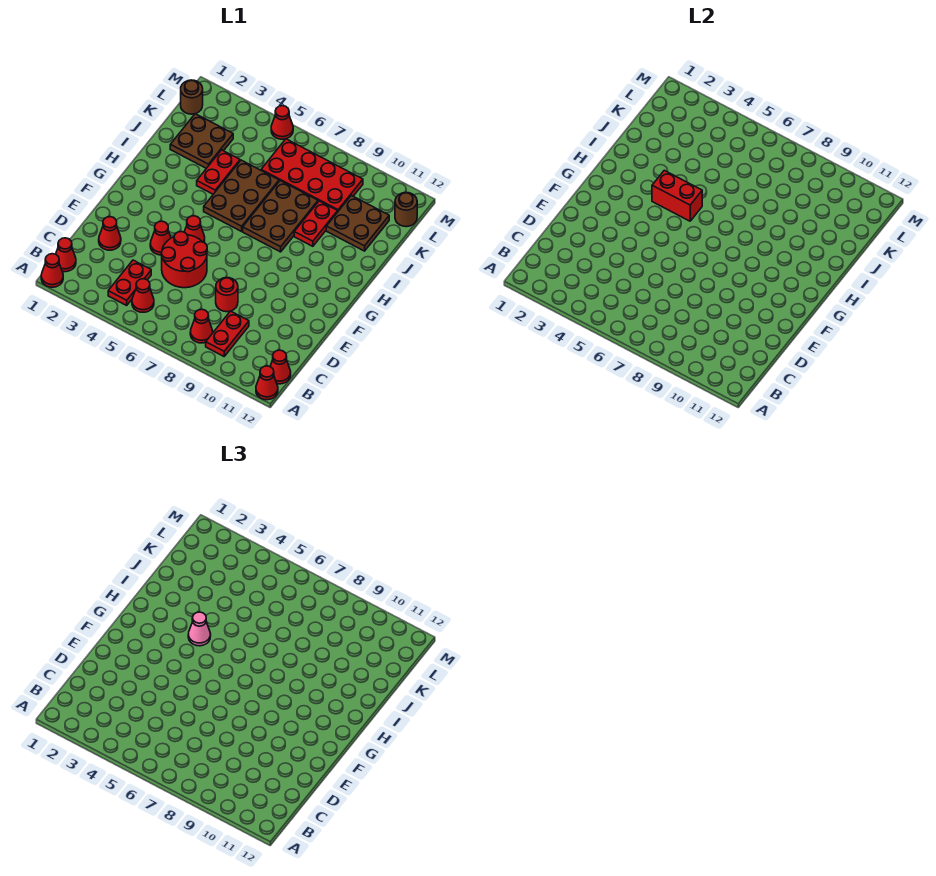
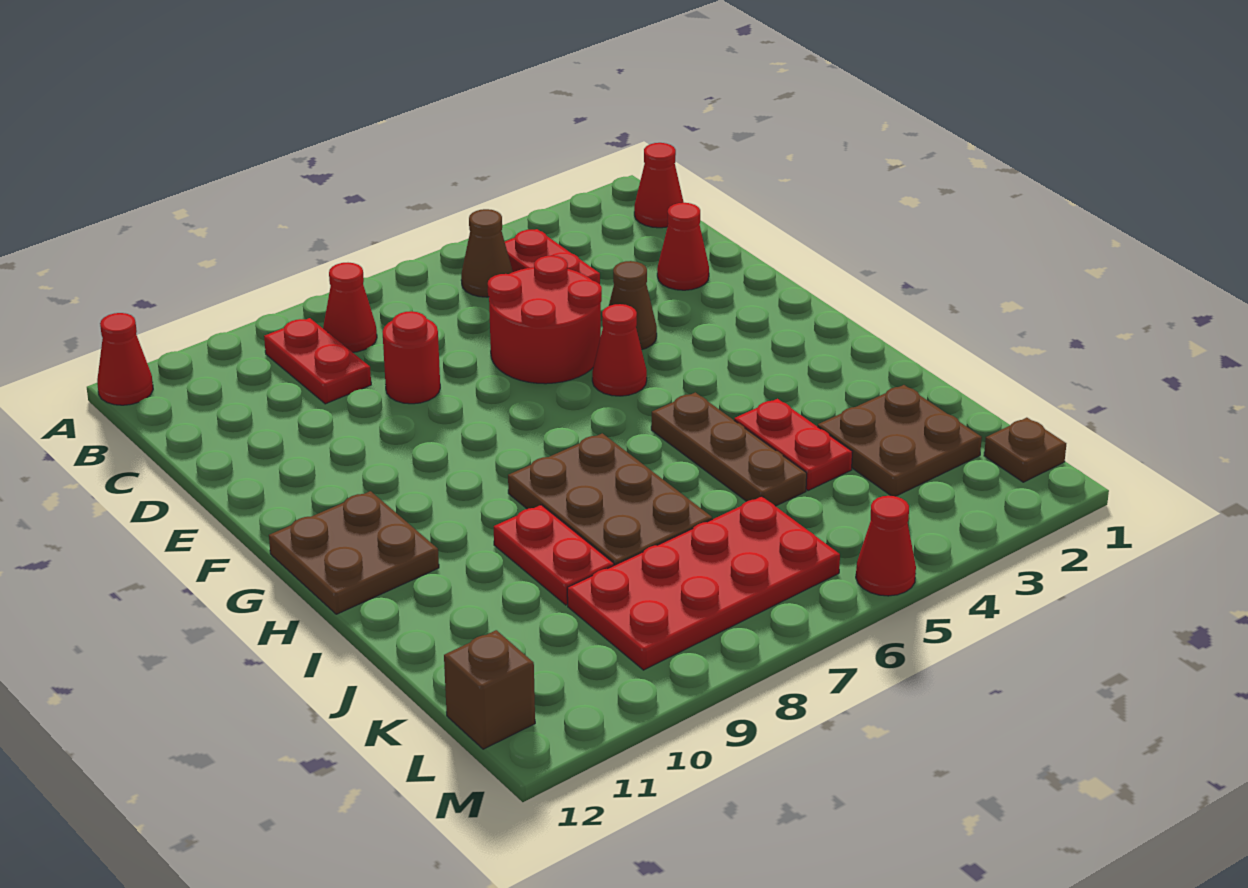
red 1x1 cone [41,254,63,287] -> none
red 1x1 cone [132,279,154,312] -> brown 1x1 cone [461,209,513,297]
red 1x1 cone [270,350,291,384] -> none
red 1x1 cone [150,221,171,255] -> brown 1x1 cone [609,261,657,350]
red 1x2 brick [652,170,702,221] -> none
pink 1x1 cone [188,612,211,646] -> none
brown 2x3 plate [204,160,279,231] -> brown 1x3 plate [651,392,807,506]
brown 2x2 plate [326,195,389,251] -> brown 2x2 plate moved to [269,491,439,614]
brown 1x1 round brick [181,80,203,114] -> brown 1x1 plate [984,418,1066,482]
brown 1x1 round brick [395,192,417,227] -> brown 1x1 brick [444,630,535,749]

